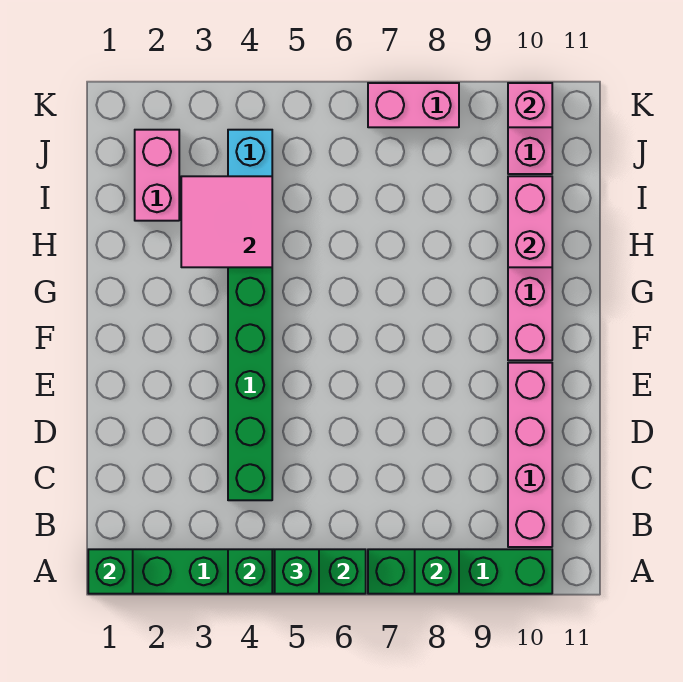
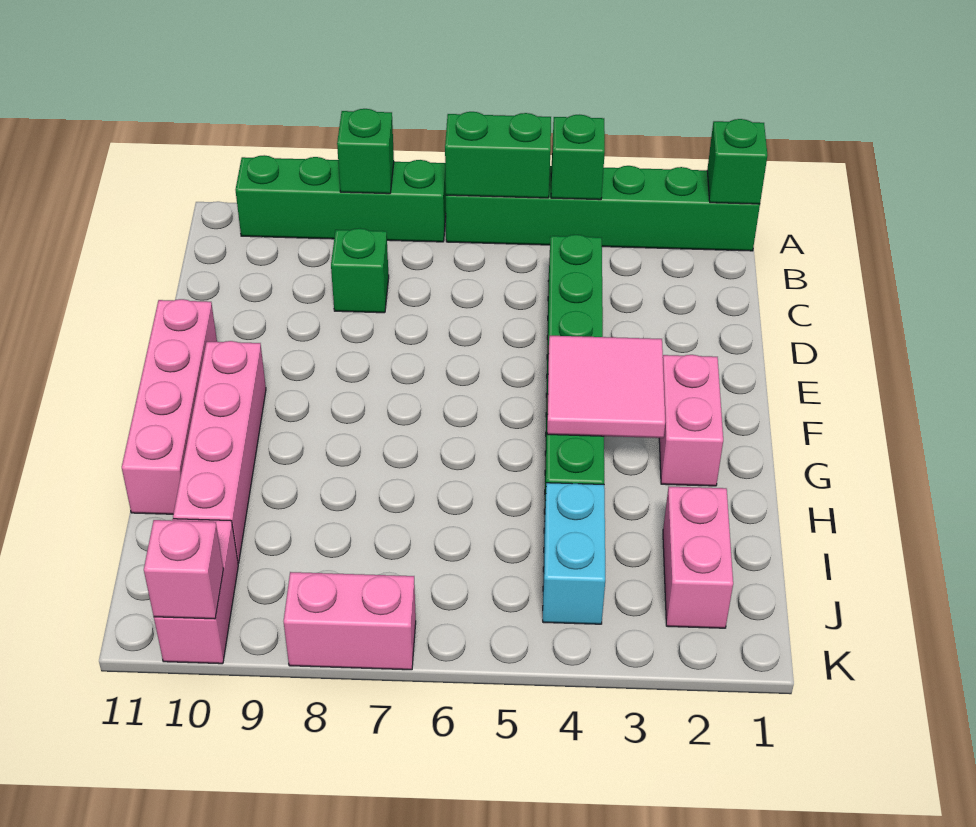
green 1x1 brick [275,549,319,594] -> green 1x1 brick moved to [331,228,389,313]
pink 1x4 brick [508,363,552,547] -> pink 1x4 brick moved to [122,299,217,514]
pink 2x2 tile [181,176,272,267] -> pink 2x2 tile moved to [547,336,665,438]
pink 1x2 brick [508,176,552,267] -> pink 1x2 brick moved to [659,355,723,486]

